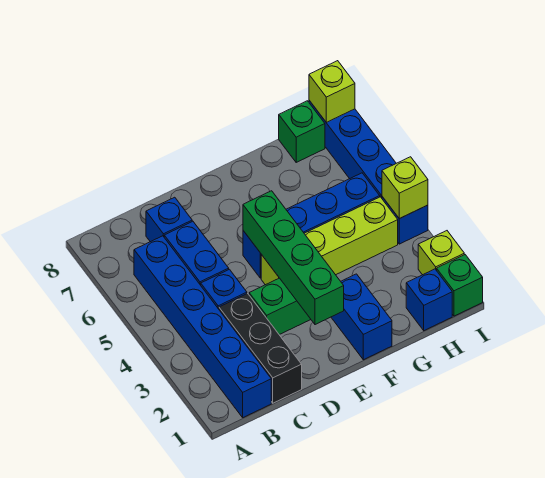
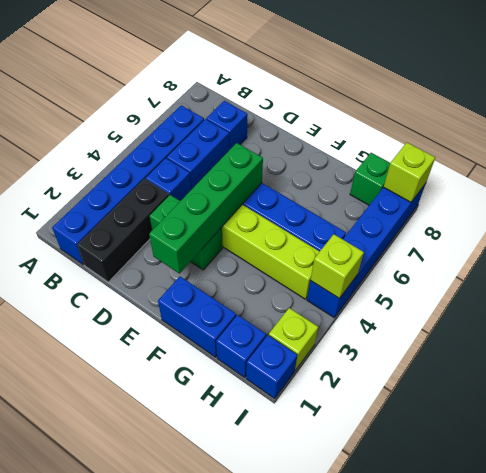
blue 1x2 brick [331,274,392,360] -> blue 1x2 brick turned to [158,277,236,357]
green 1x1 brick [437,255,483,316] -> blue 1x1 brick [246,335,297,398]

